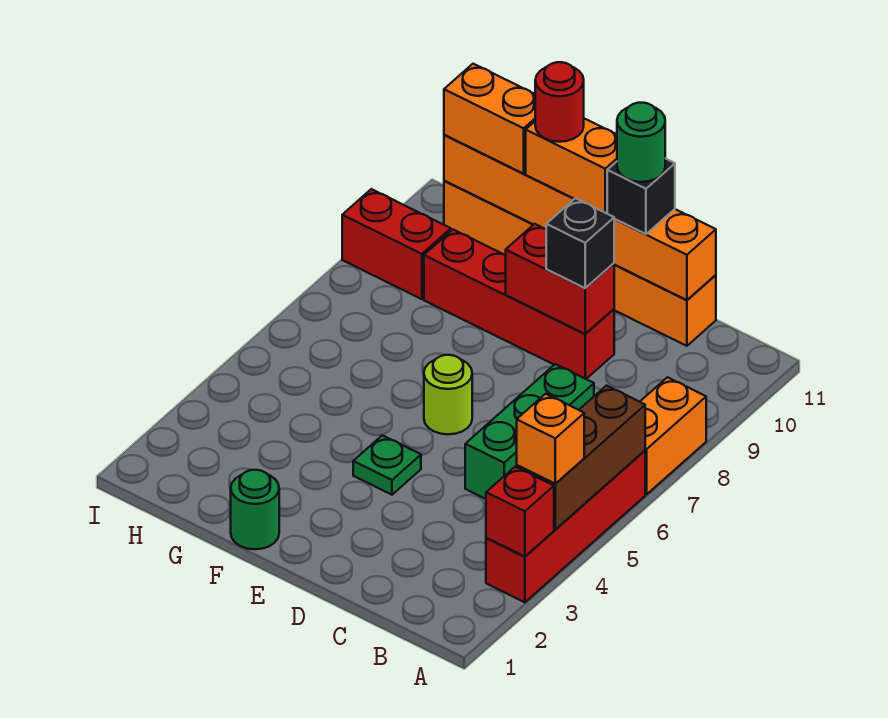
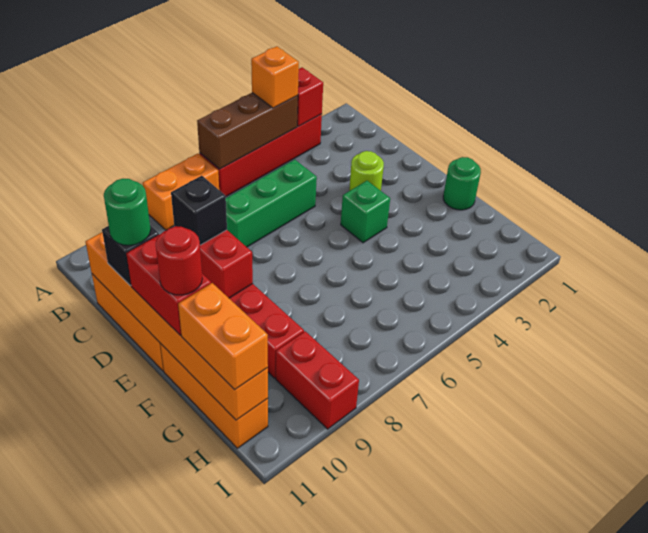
green 1x1 plate [353,435,421,495] -> green 1x1 brick [341,181,390,243]
lime 1x1 round brick [424,355,472,434] -> lime 1x1 round brick moved to [349,151,384,191]
orange 1x2 brick [526,119,617,213] -> red 1x2 brick [126,234,211,335]

